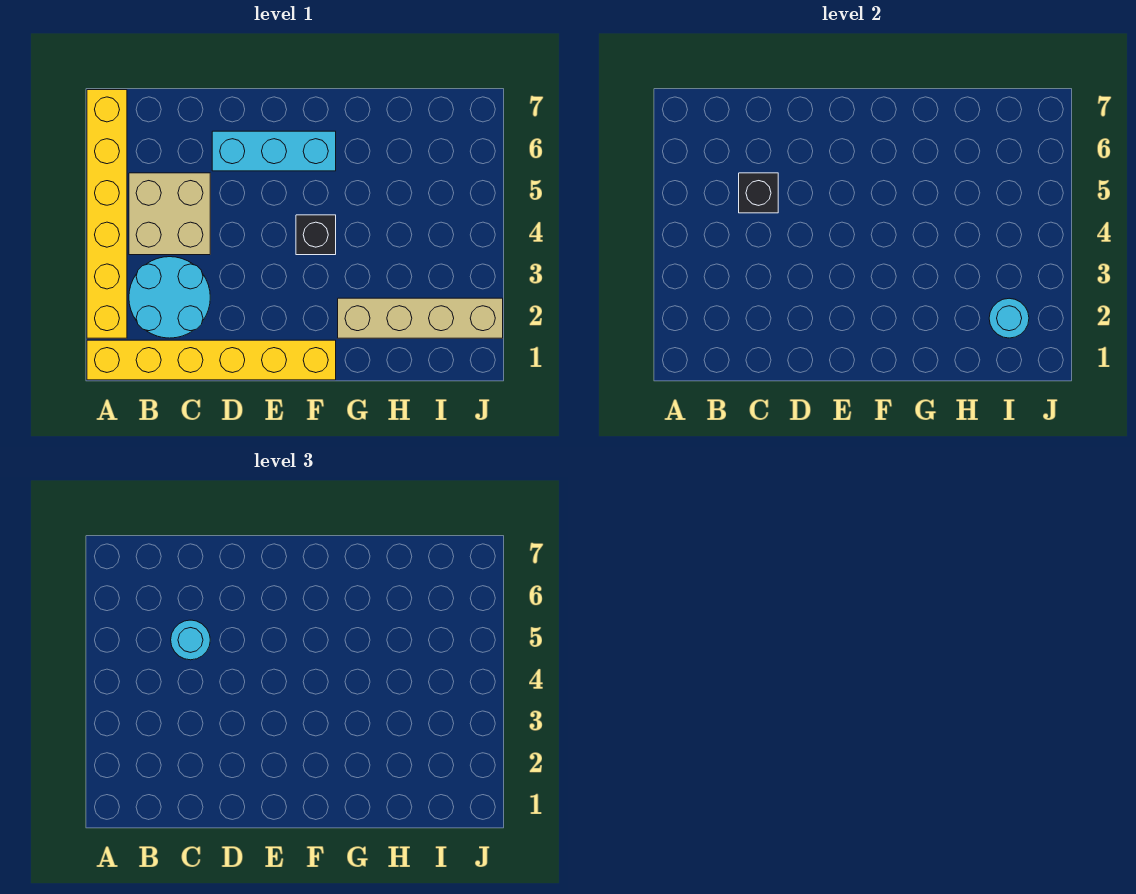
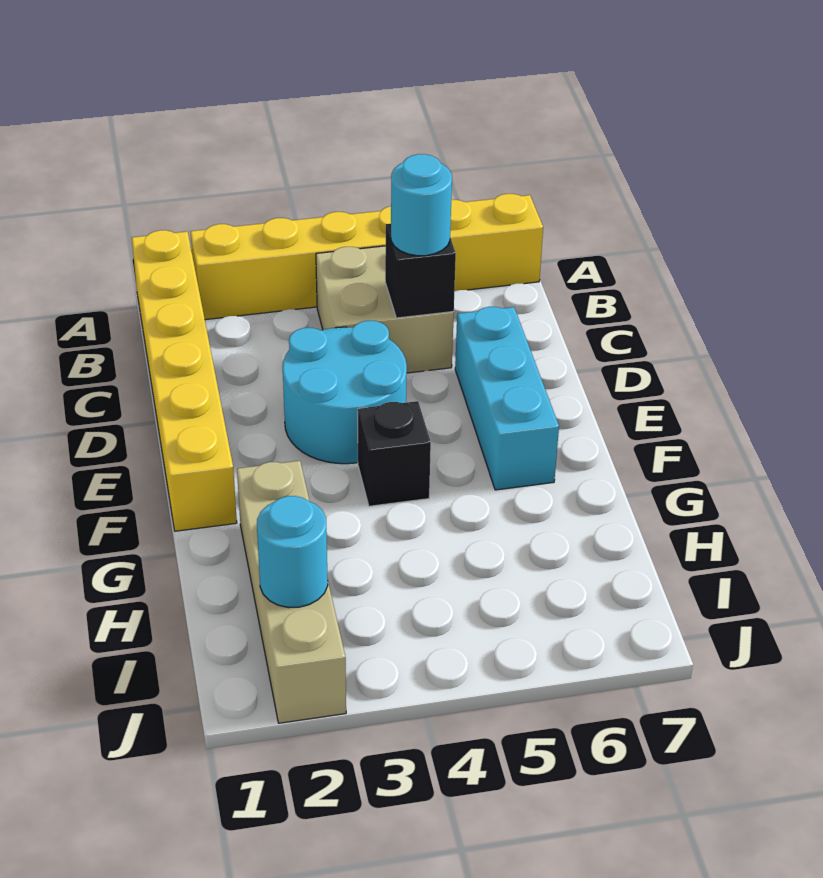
cyan 2x2 round brick [129,257,210,338] -> cyan 2x2 round brick moved to [283,321,407,464]

